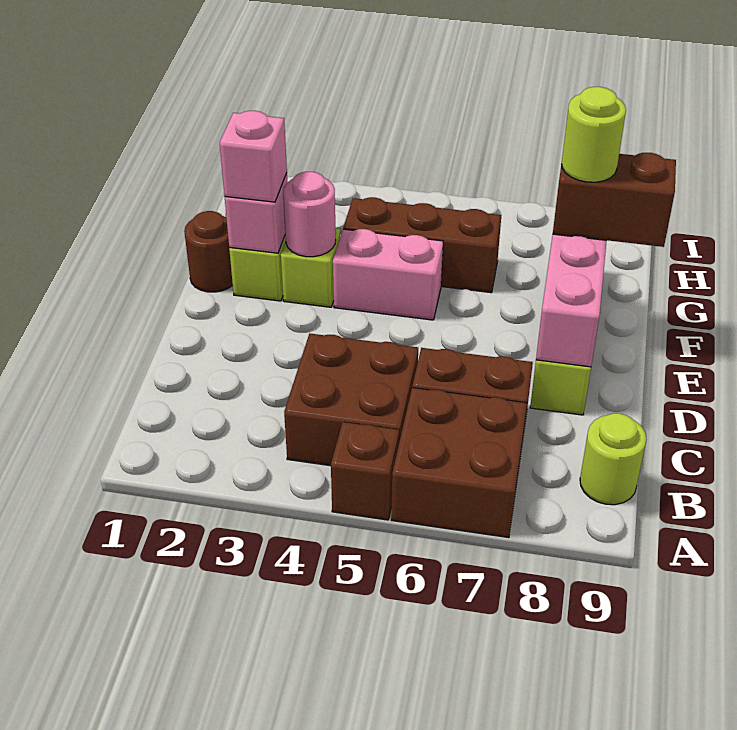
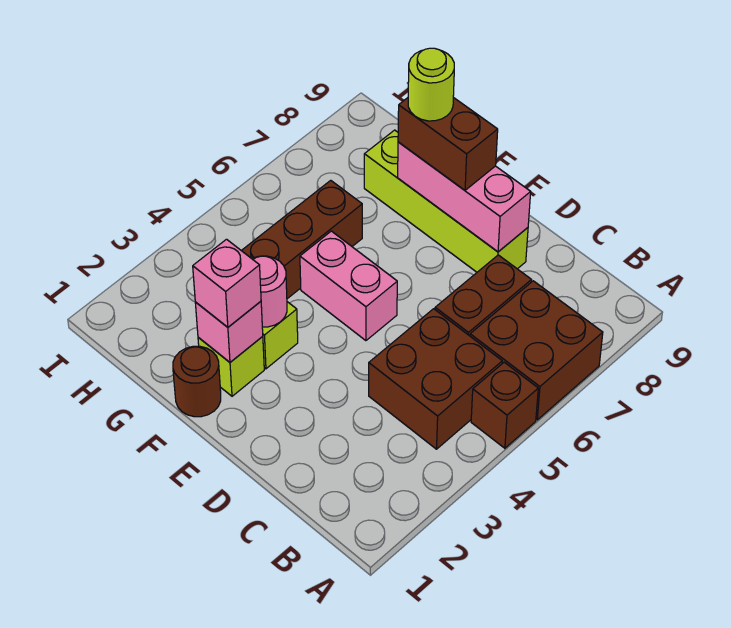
lime 1x1 round brick [580,413,647,505] -> none
pink 1x2 brick [333,229,443,320] -> pink 1x2 brick turned to [300,231,397,341]
brown 1x2 brick [553,153,676,247] -> brown 1x2 brick turned to [398,97,498,190]

